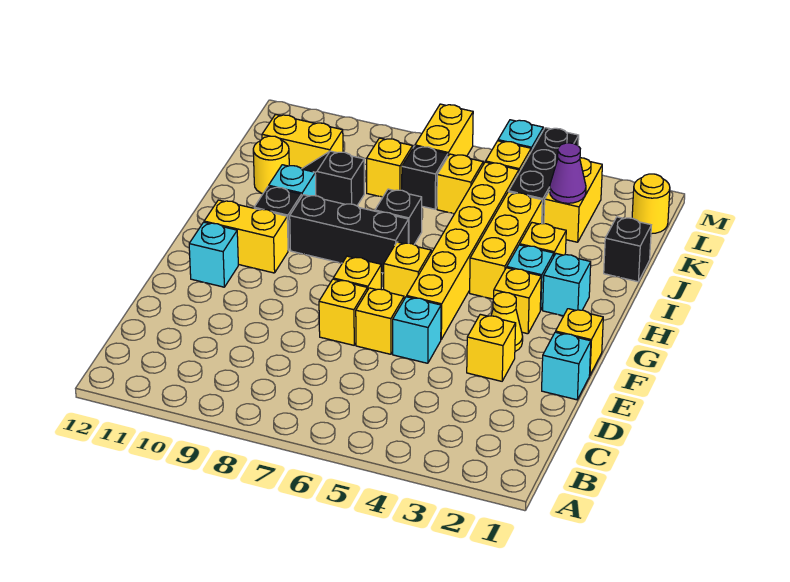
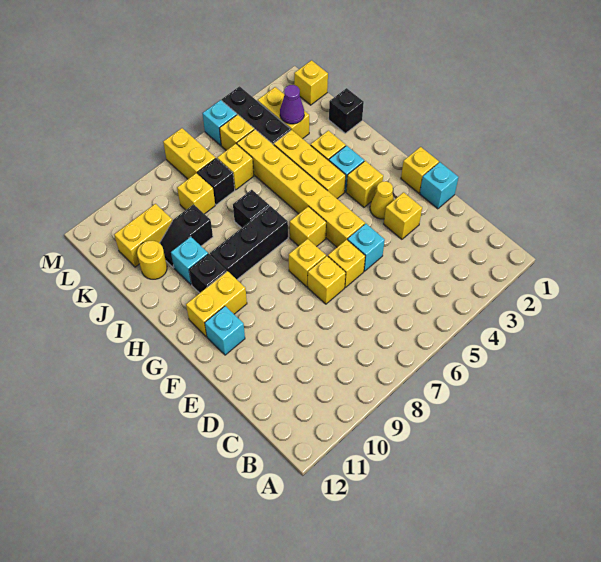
cyan 1x1 brick [543,254,591,316] -> none
yellow 1x1 round brick [632,174,670,234] -> yellow 1x1 brick [294,60,328,105]

